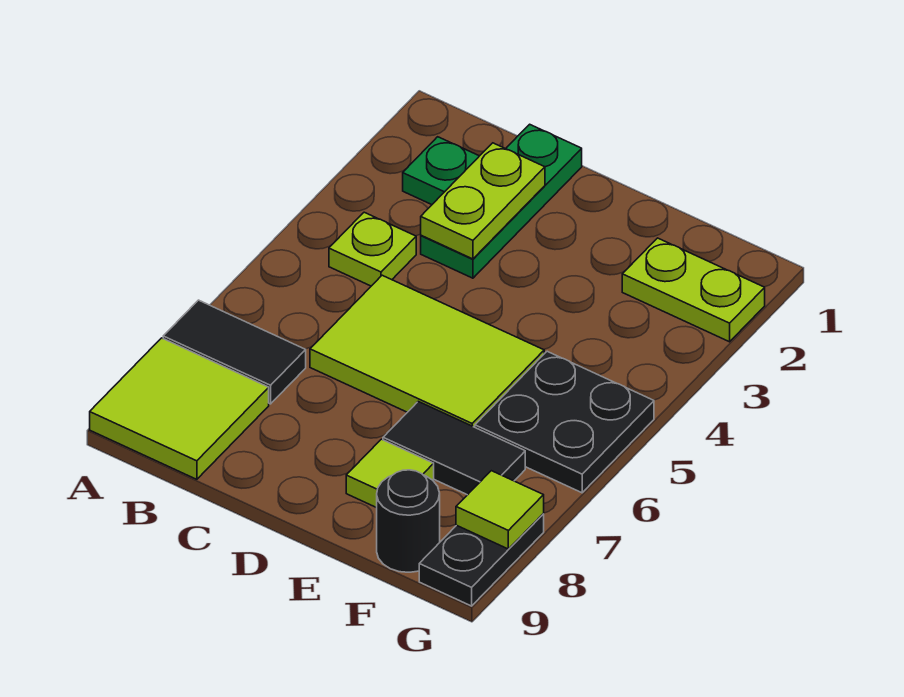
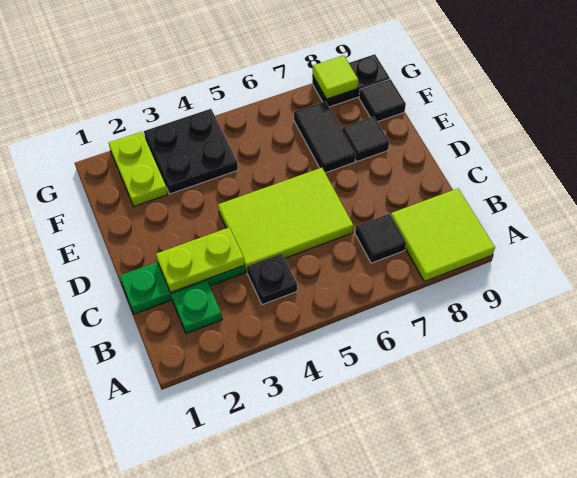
black 1x2 tile [163,300,306,404] -> black 1x1 tile [355,214,406,263]
lime 1x1 plate [329,212,416,286] -> black 1x1 plate [247,254,297,305]
lime 2x3 tile [310,275,544,427] -> lime 2x3 tile turned to [218,168,353,272]
lime 1x1 tile [346,439,434,508] -> black 1x1 tile [342,116,389,162]
black 2x2 plate [475,351,654,493] -> black 2x2 plate moved to [144,109,238,194]
black 1x1 round brick [377,470,440,572] -> black 1x1 tile [359,79,406,122]

